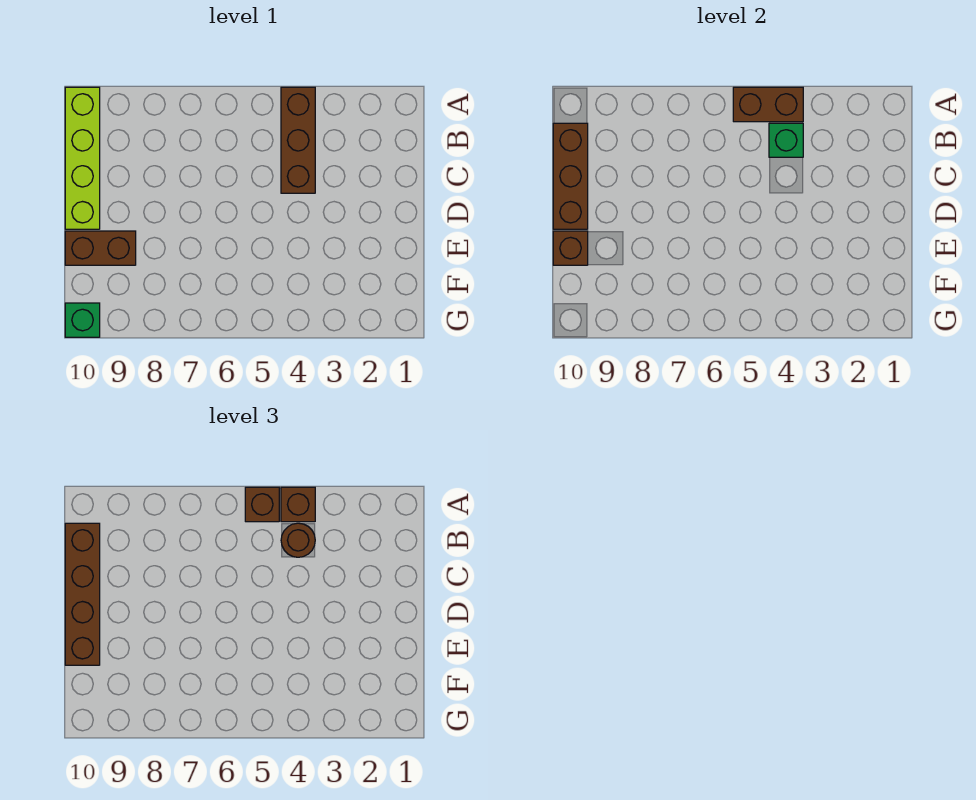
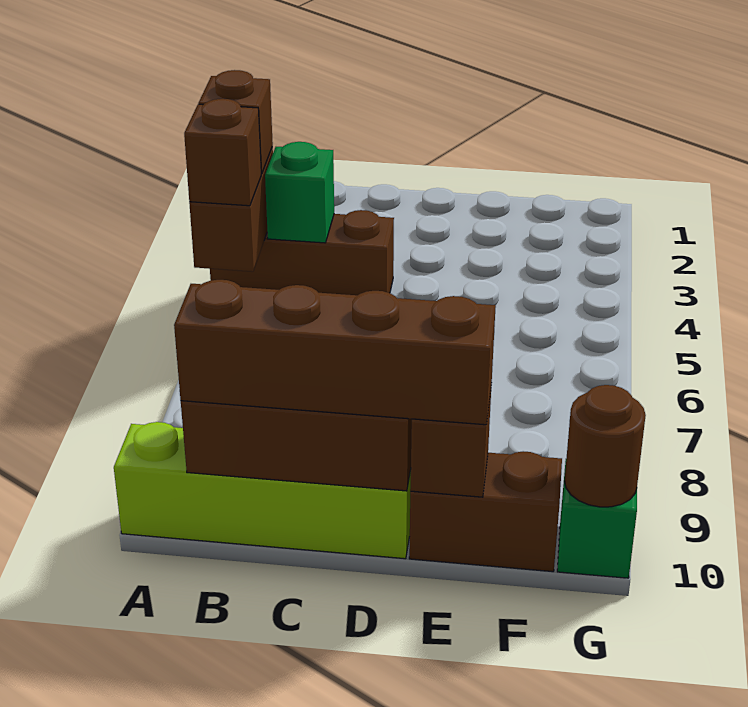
brown 1x1 round brick [281,523,315,557] -> brown 1x1 round brick moved to [565,385,646,507]
brown 1x2 brick [65,231,136,265] -> brown 1x2 brick turned to [409,451,562,572]

